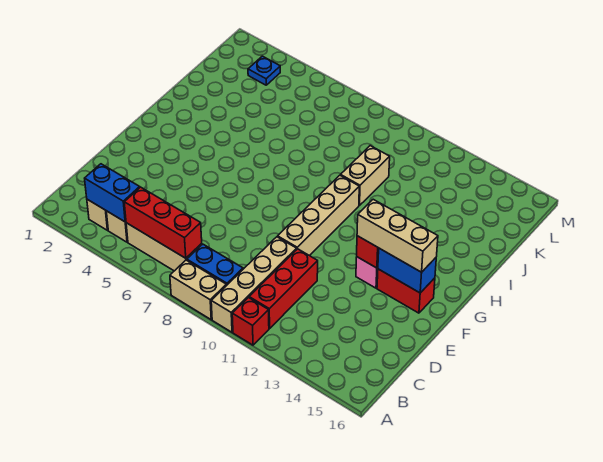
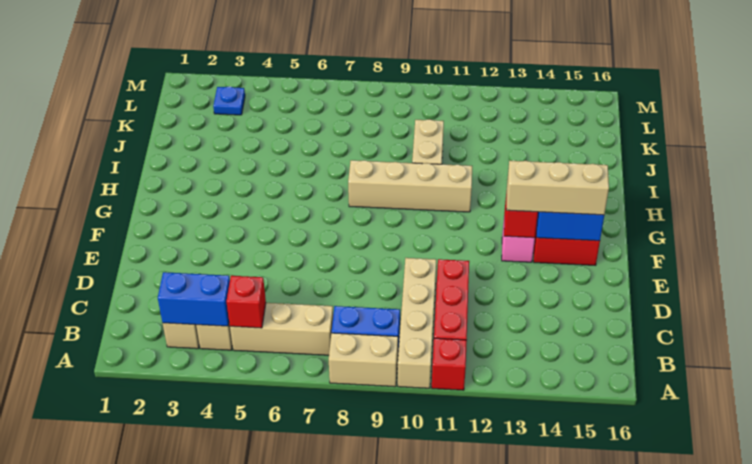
red 1x3 brick [124,187,202,258] -> red 1x1 brick [226,276,266,328]
tan 1x4 brick [278,175,359,256] -> tan 1x4 brick turned to [348,160,472,212]

